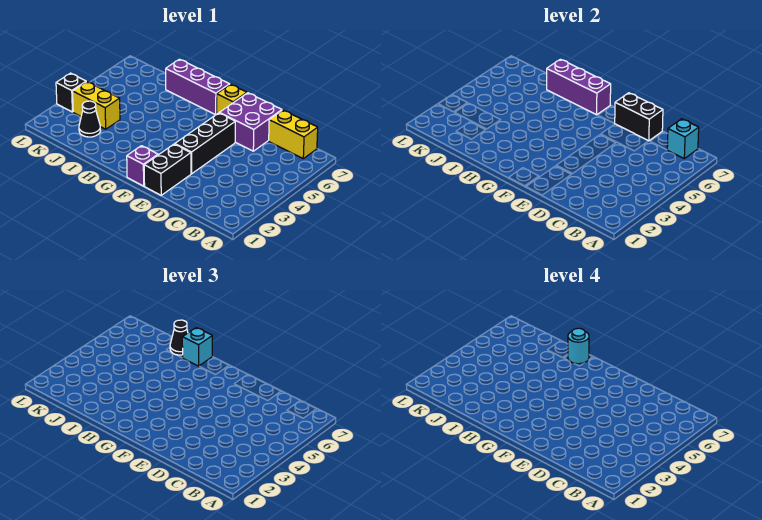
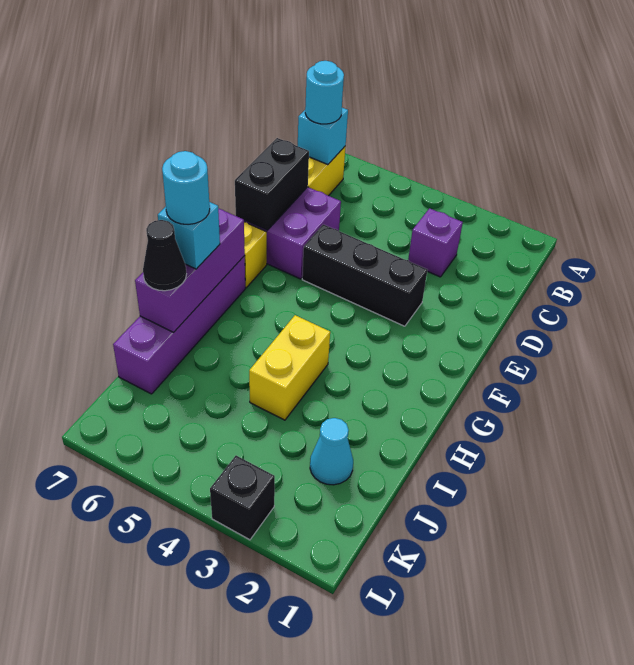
none -> cyan 1x1 round brick [305,61,344,124]
black 1x2 brick [144,144,191,195] -> none
purple 1x1 brick [127,146,158,186] -> purple 1x1 brick moved to [408,208,463,277]
purple 1x3 brick [166,59,230,115] -> purple 1x4 brick [113,256,245,394]
black 1x1 cone [79,101,100,137] -> cyan 1x1 cone [310,418,353,485]
yellow 1x2 brick [73,82,120,129] -> yellow 1x2 brick moved to [249,315,330,420]

